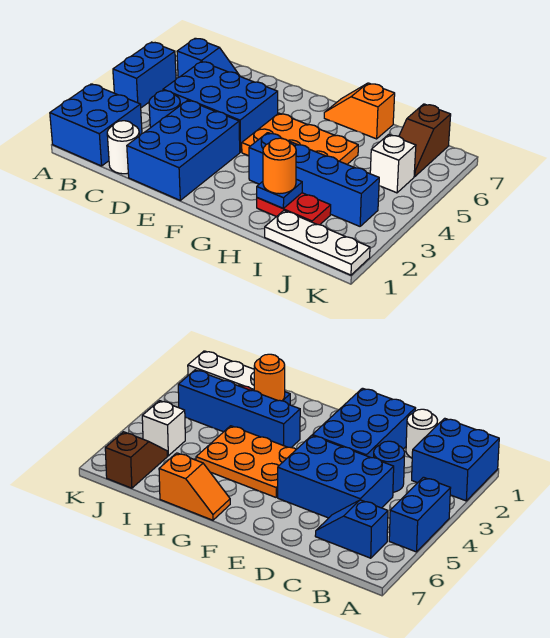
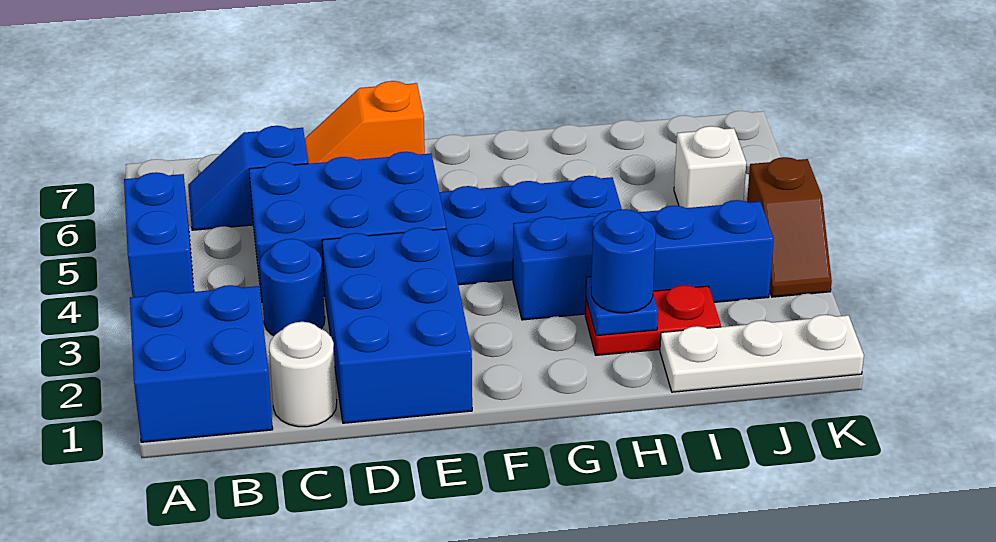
blue 1x2 slope [177,38,240,78] -> blue 1x2 slope turned to [188,126,308,230]
orange 2x3 plate [242,113,358,164] -> blue 2x3 plate [439,176,622,285]
orange 1x2 slope [324,83,395,139] -> orange 1x2 slope moved to [305,81,425,164]
orange 1x1 round brick [263,138,296,194] -> blue 1x1 round brick [591,209,656,313]
brown 1x2 slope [399,104,451,177] -> brown 1x2 slope moved to [747,157,832,297]

